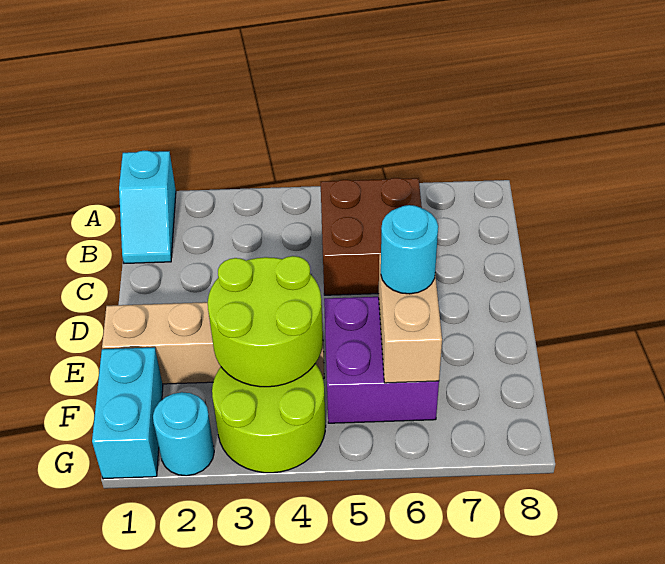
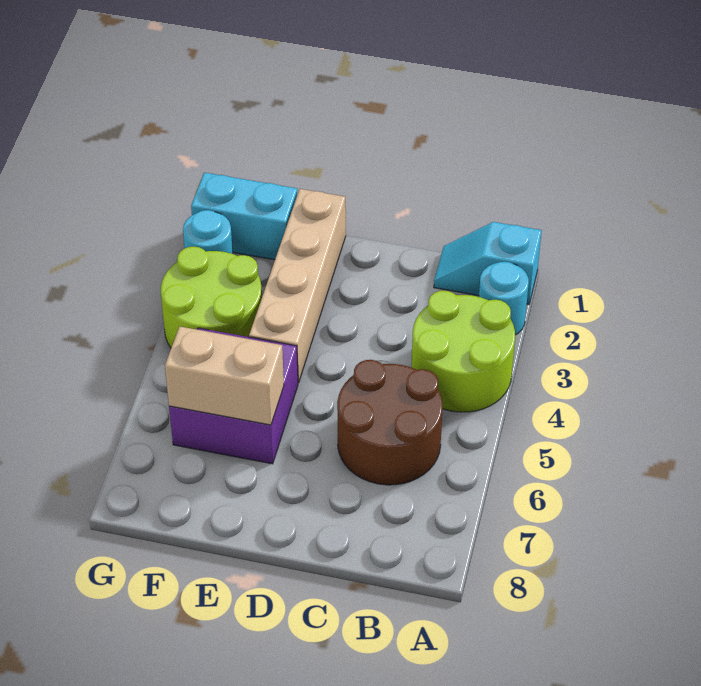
brown 2x2 brick [321,178,422,295] -> brown 2x2 round brick [337,360,443,485]
lime 2x2 round brick [208,256,323,387] -> lime 2x2 round brick moved to [412,291,515,412]
cyan 1x1 round brick [381,205,438,294] -> cyan 1x1 round brick moved to [479,262,529,335]

